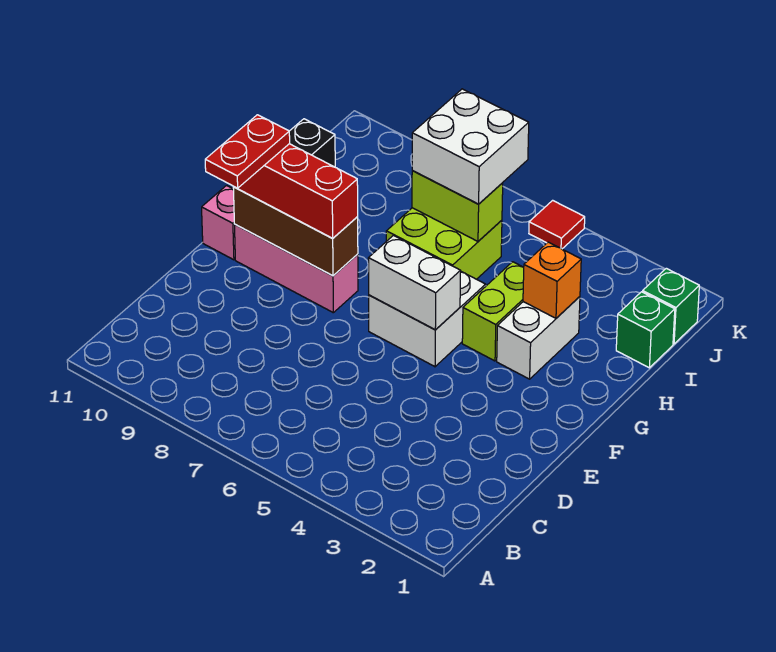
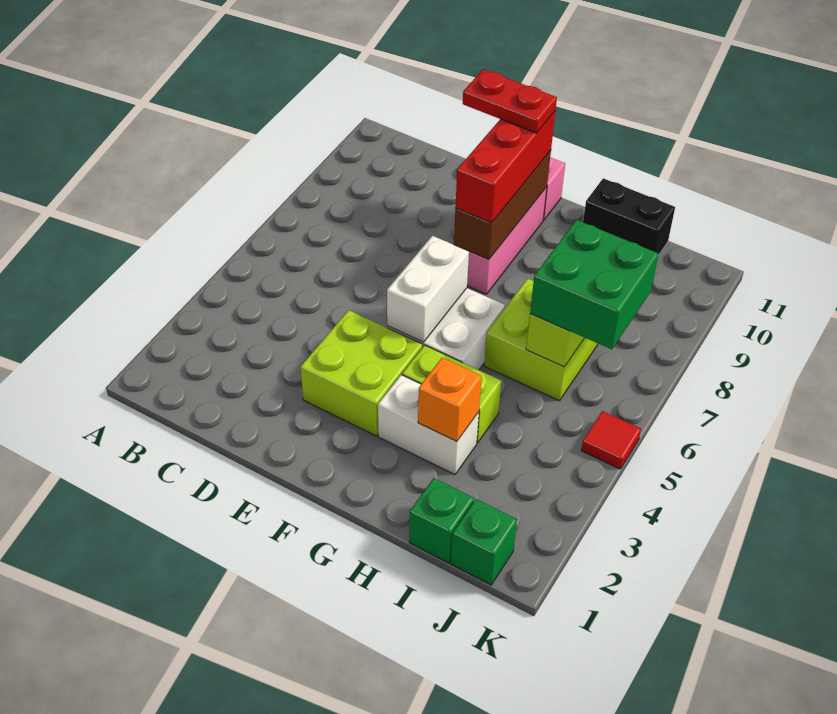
none -> lime 2x2 brick [301,310,423,436]
white 2x2 brick [412,89,529,204] -> green 2x2 brick [530,220,658,349]

